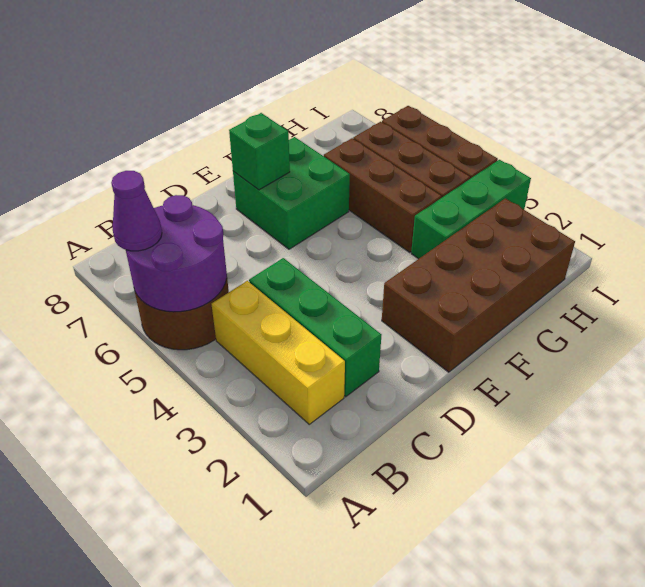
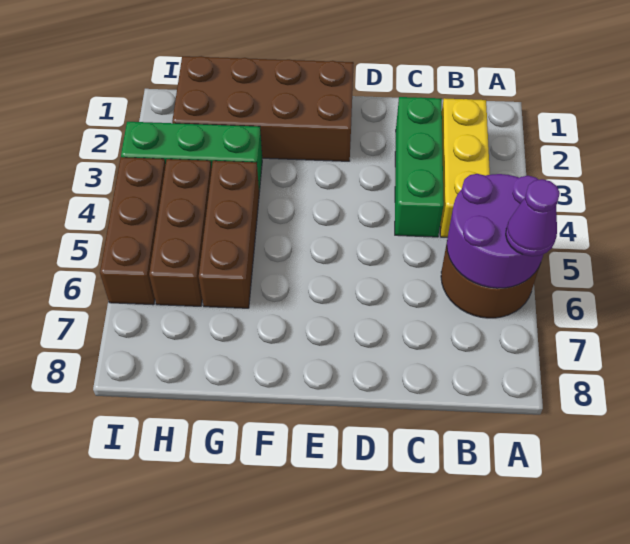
green 2x2 brick [233,137,350,249] -> none
green 1x1 brick [229,113,290,190] -> none

